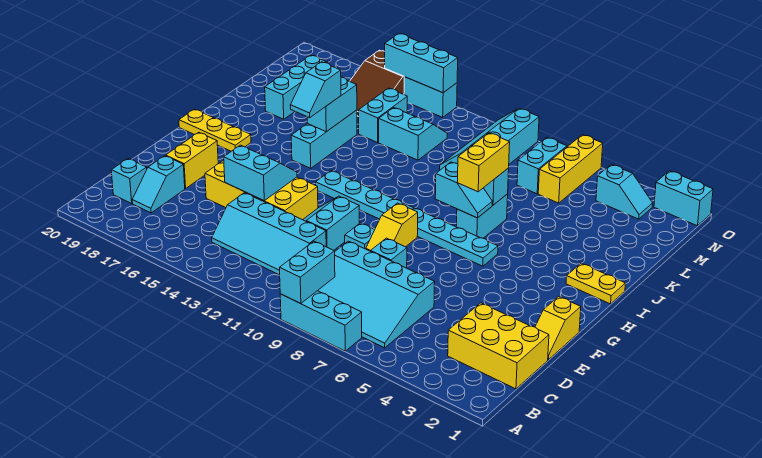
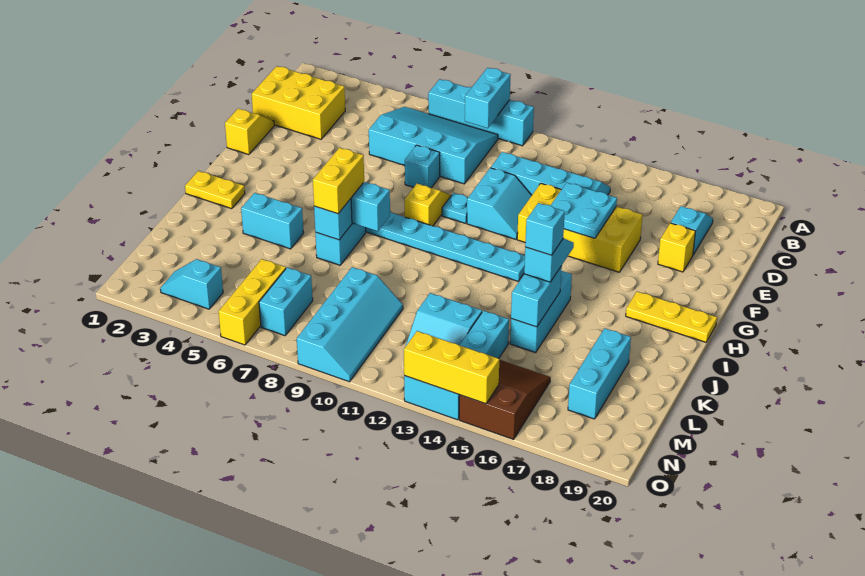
cyan 1x3 brick [280,291,362,351] -> cyan 1x4 brick [428,79,534,146]
cyan 1x1 brick [111,159,147,203] -> cyan 1x1 brick moved to [525,203,565,255]
cyan 2x2 slope [224,145,297,201] -> cyan 2x2 plate [551,183,617,238]
yellow 1x2 brick [166,132,218,189] -> yellow 1x1 brick [658,223,695,272]
cyan 1x2 brick [654,171,713,226] -> cyan 1x2 brick moved to [241,193,304,249]
cyan 1x3 brick [385,34,458,93] -> yellow 1x3 brick [404,331,499,404]

